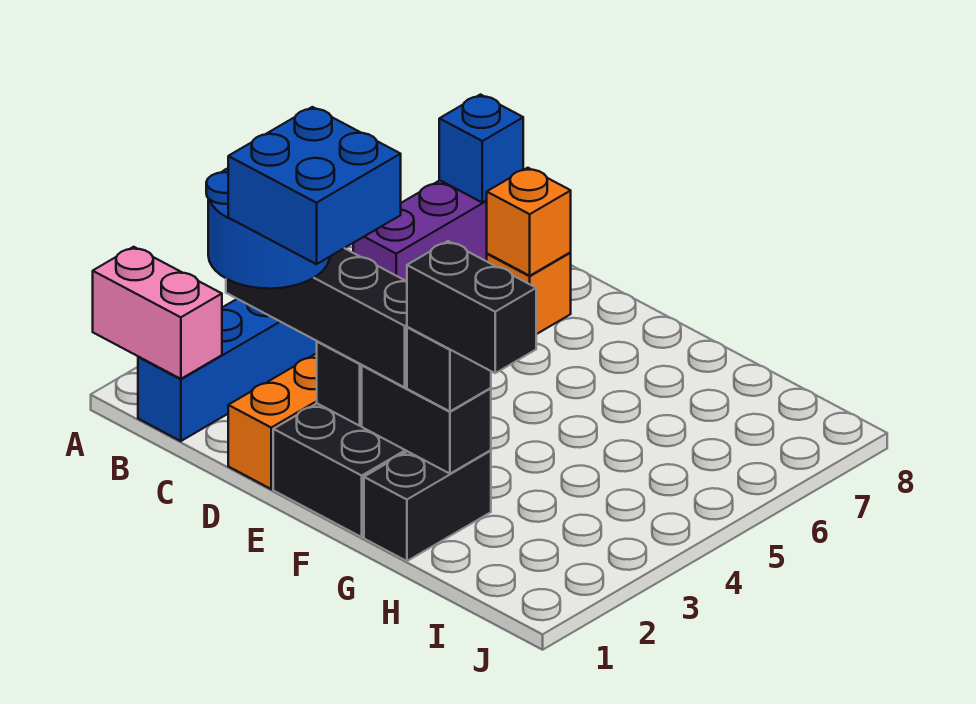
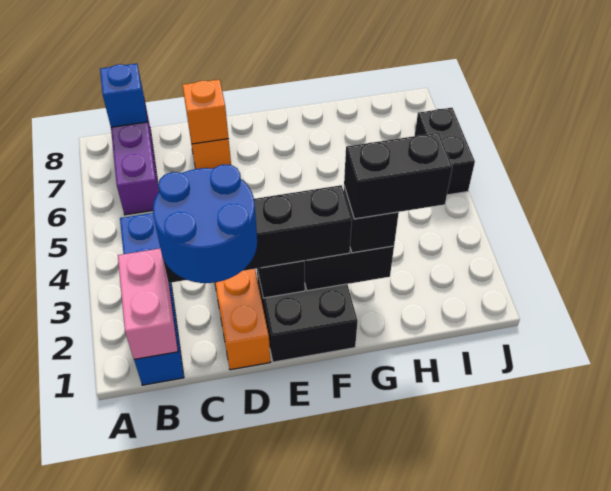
pink 1x2 brick [93,247,222,379] -> pink 1x2 brick turned to [118,248,178,359]
blue 2x2 brick [228,107,401,264] -> none
black 1x2 brick [364,450,491,561] -> black 1x2 brick moved to [415,108,475,195]

